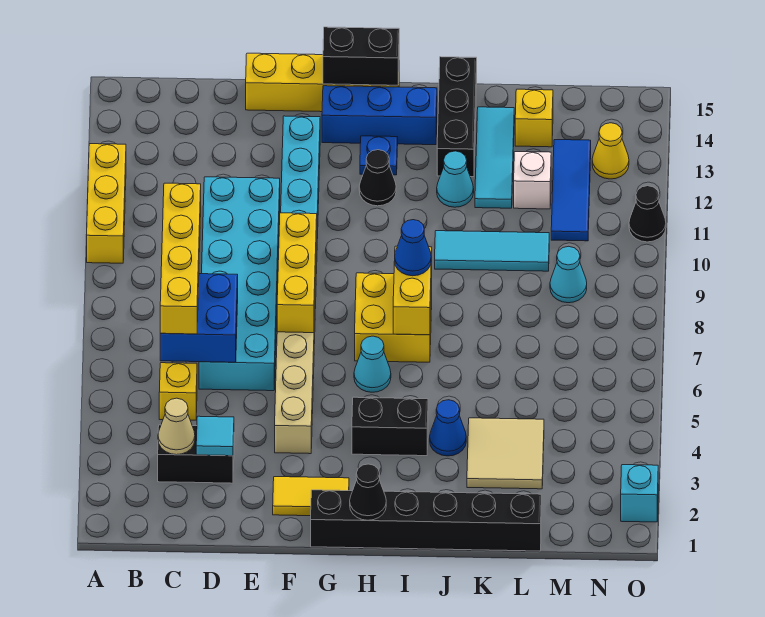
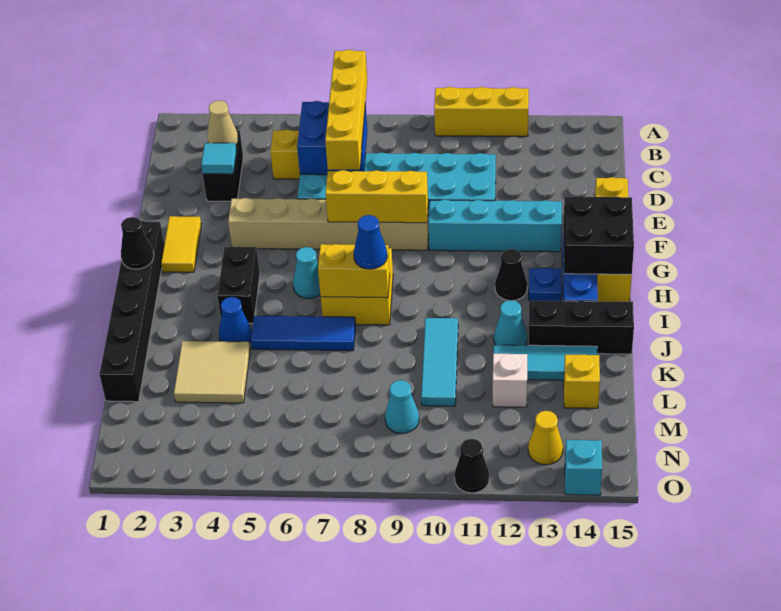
yellow 1x4 brick [160,183,201,334] -> yellow 1x4 brick turned to [325,50,367,170]
black 1x2 brick [323,27,399,85] -> black 2x2 brick [563,196,634,275]
blue 1x3 tile [551,140,591,241] -> blue 1x3 tile moved to [251,316,356,351]
cyan 1x1 brick [621,465,658,522] -> cyan 1x1 brick moved to [565,440,602,495]

